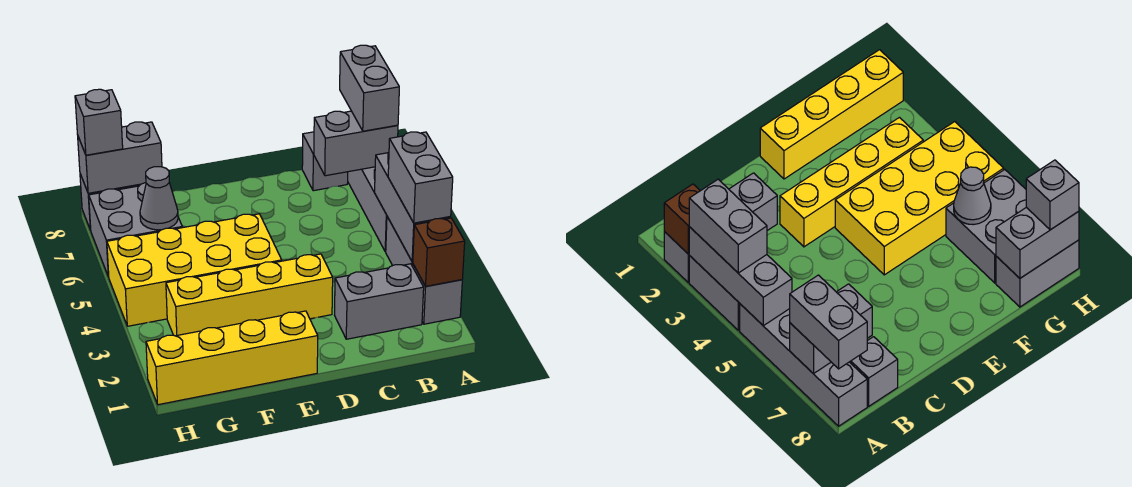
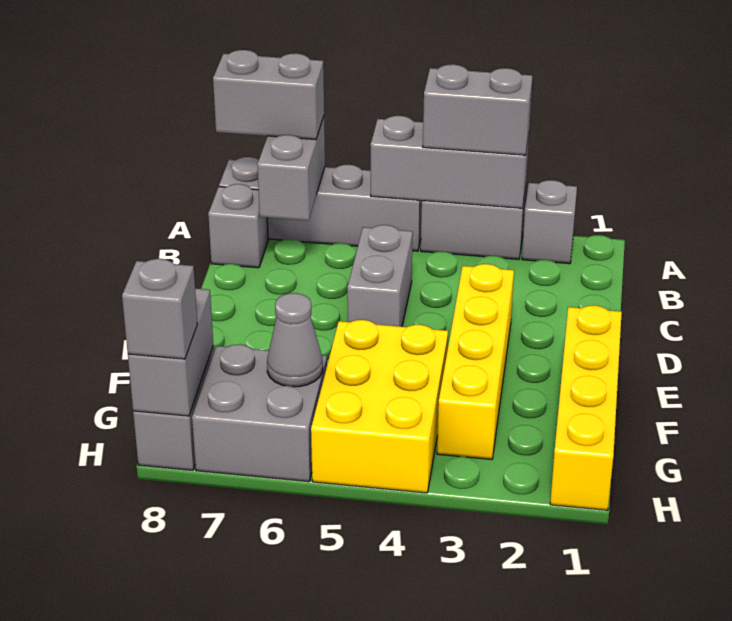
brown 1x1 brick [413,218,465,286] -> none
grey 1x2 brick [335,264,424,339] -> grey 1x2 brick moved to [347,225,413,327]
yellow 2x4 brick [107,214,282,326] -> yellow 2x3 brick [311,320,448,493]

